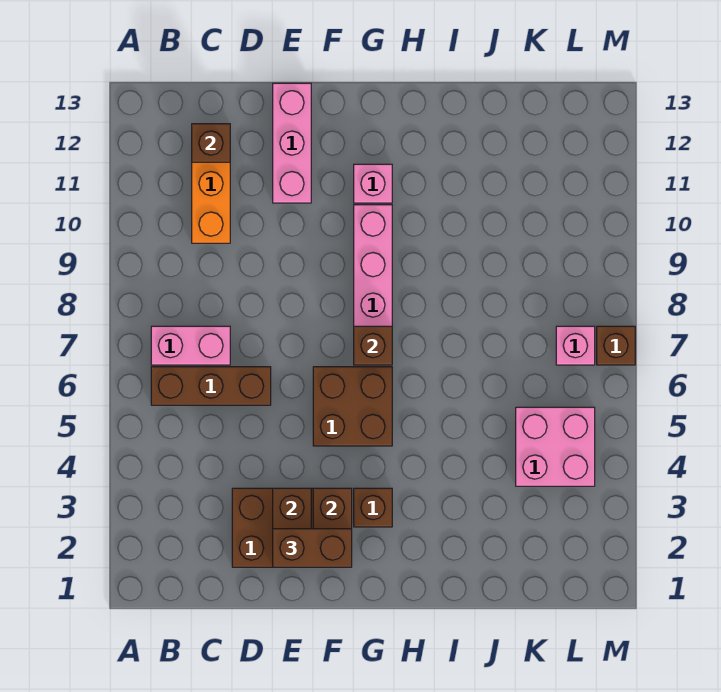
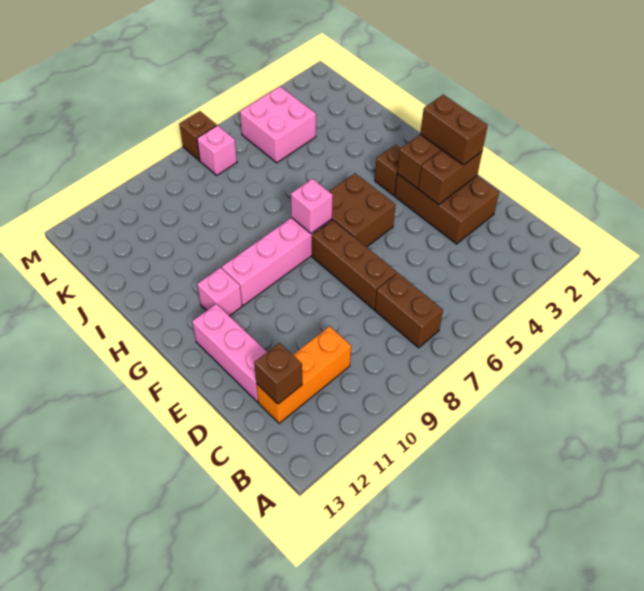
brown 1x3 brick [151,367,271,405] -> brown 1x3 brick moved to [312,220,397,310]
pink 1x2 brick [151,326,230,365] -> brown 1x2 brick [375,273,443,348]
pink 1x3 brick [273,83,311,203] -> pink 1x3 brick turned to [192,304,267,402]
brown 1x1 brick [354,326,392,365] -> pink 1x1 brick [291,179,333,233]

